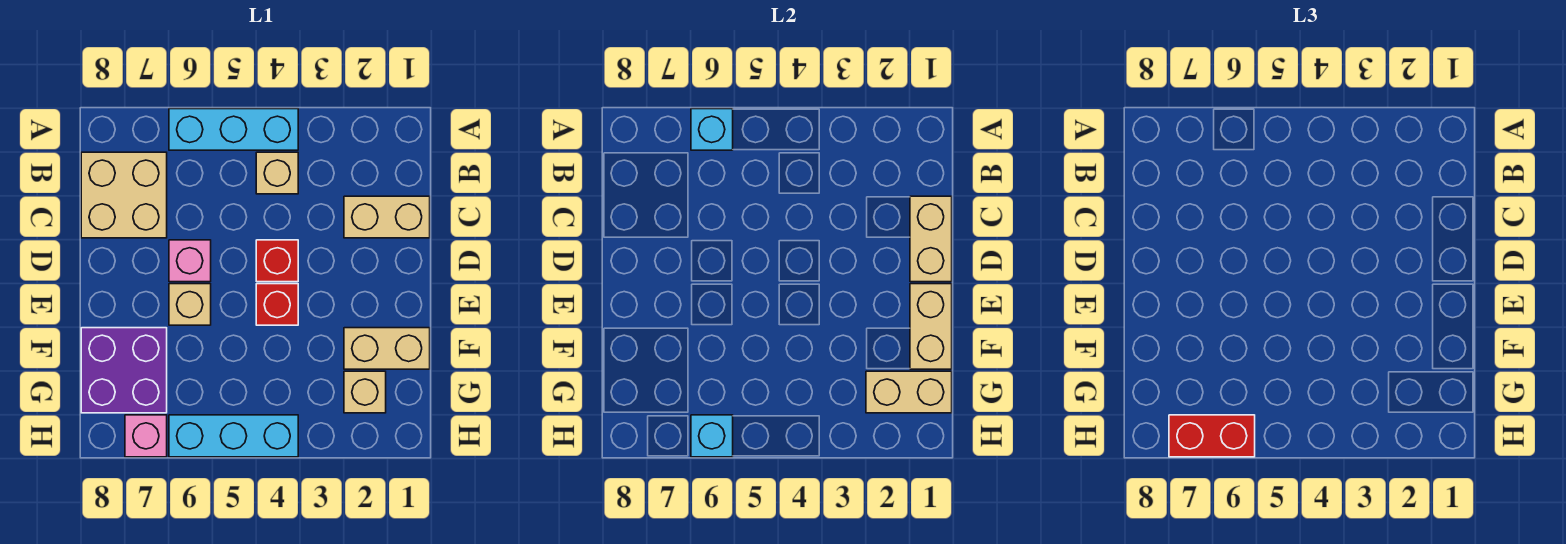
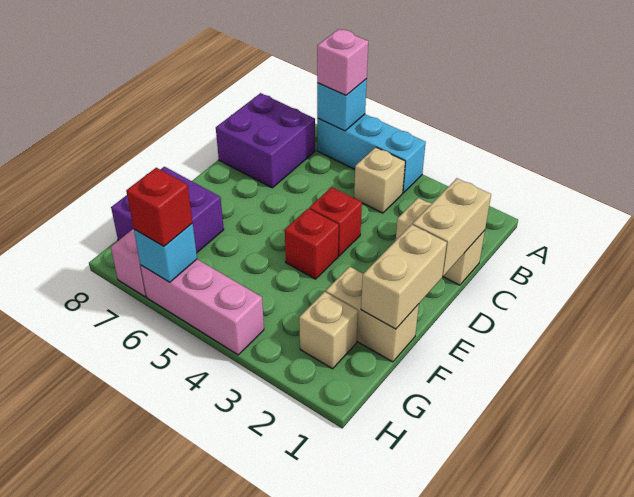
tan 2x2 brick [81,152,167,238] -> purple 2x2 brick [216,93,315,188]
pink 1x1 brick [169,240,211,282] -> pink 1x1 brick moved to [317,29,368,95]
tan 1x1 brick [169,284,211,325] -> none
tan 1x2 brick [866,371,952,413] -> none
cyan 1x3 brick [169,415,298,457] -> pink 1x3 brick [141,259,264,355]
red 1x2 brick [1169,415,1255,457] -> red 1x1 brick [126,168,192,246]

